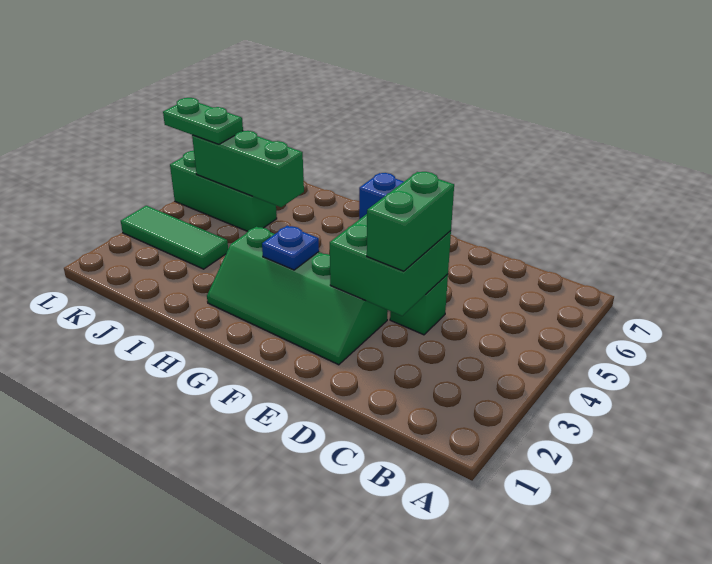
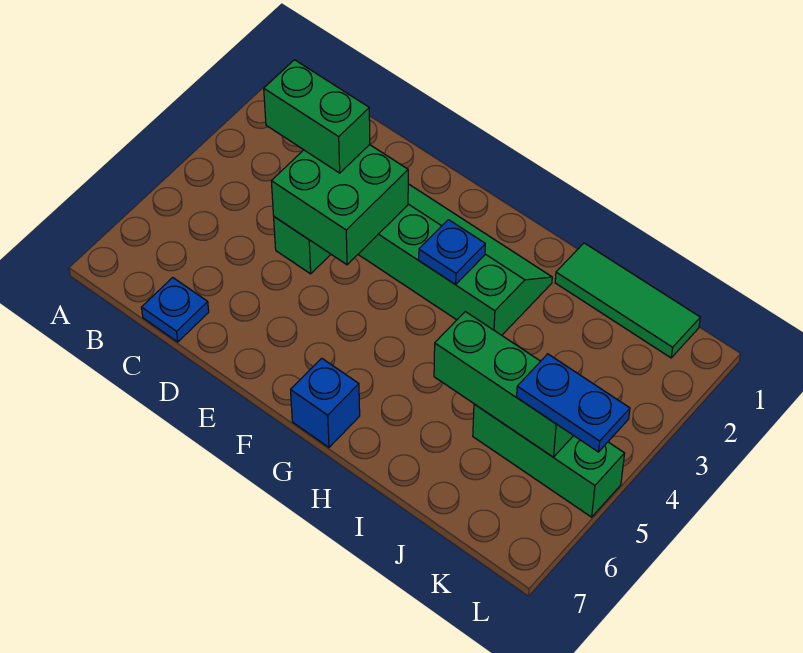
none -> blue 1x1 plate [142,278,209,342]
green 1x2 brick [367,172,454,271] -> green 1x2 brick turned to [264,60,370,173]
green 1x3 tile [121,206,228,269] -> green 1x3 tile moved to [555,243,700,358]
green 1x2 plate [163,98,243,144] -> blue 1x2 plate [517,354,630,452]

